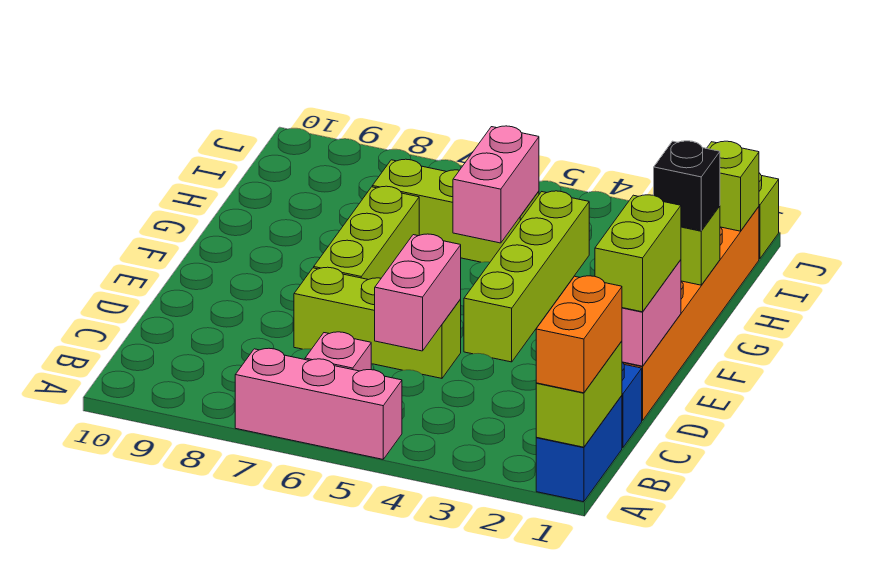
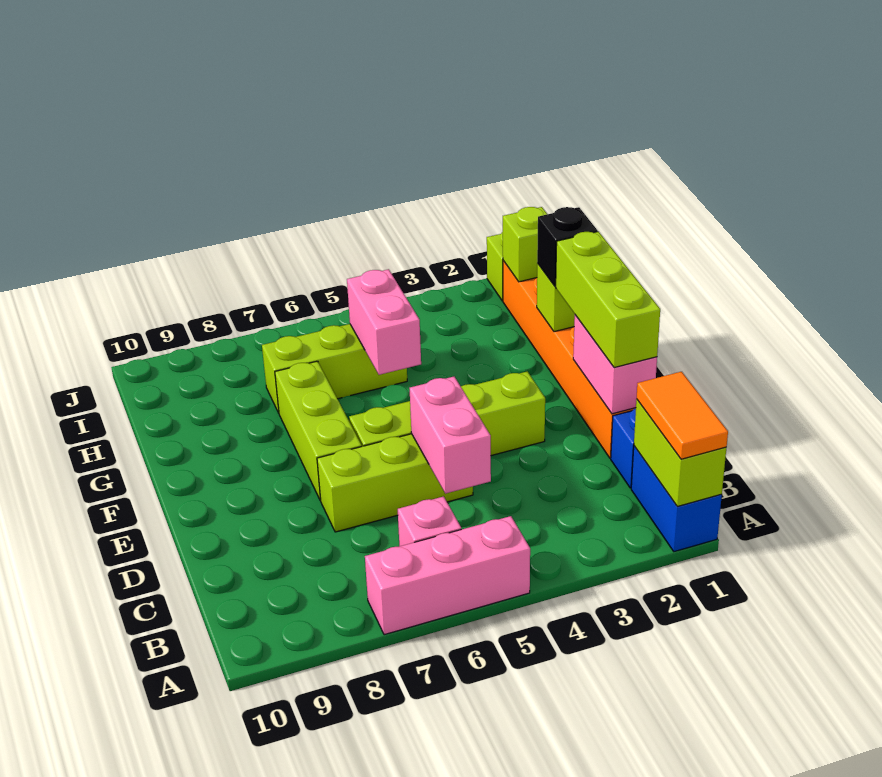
orange 1x2 brick [536,276,622,393] -> orange 1x2 tile [637,372,728,459]
lime 1x2 brick [595,195,681,312] -> lime 1x3 brick [556,232,660,368]
lime 1x4 brick [464,191,589,362] -> lime 1x4 brick turned to [349,371,545,456]

